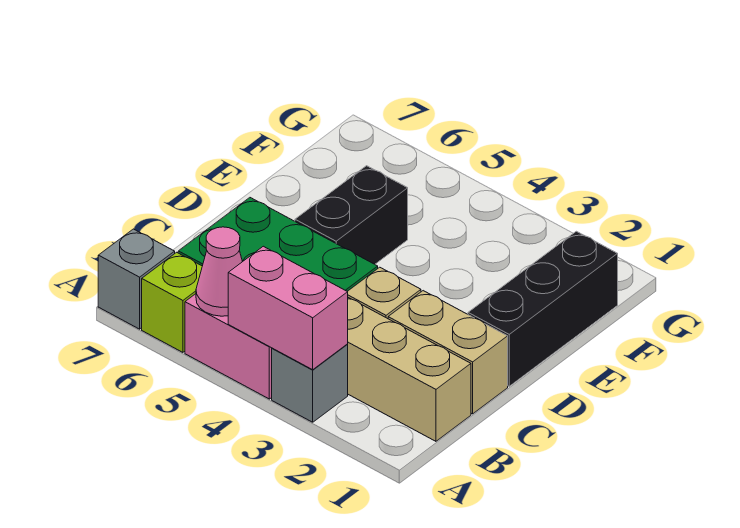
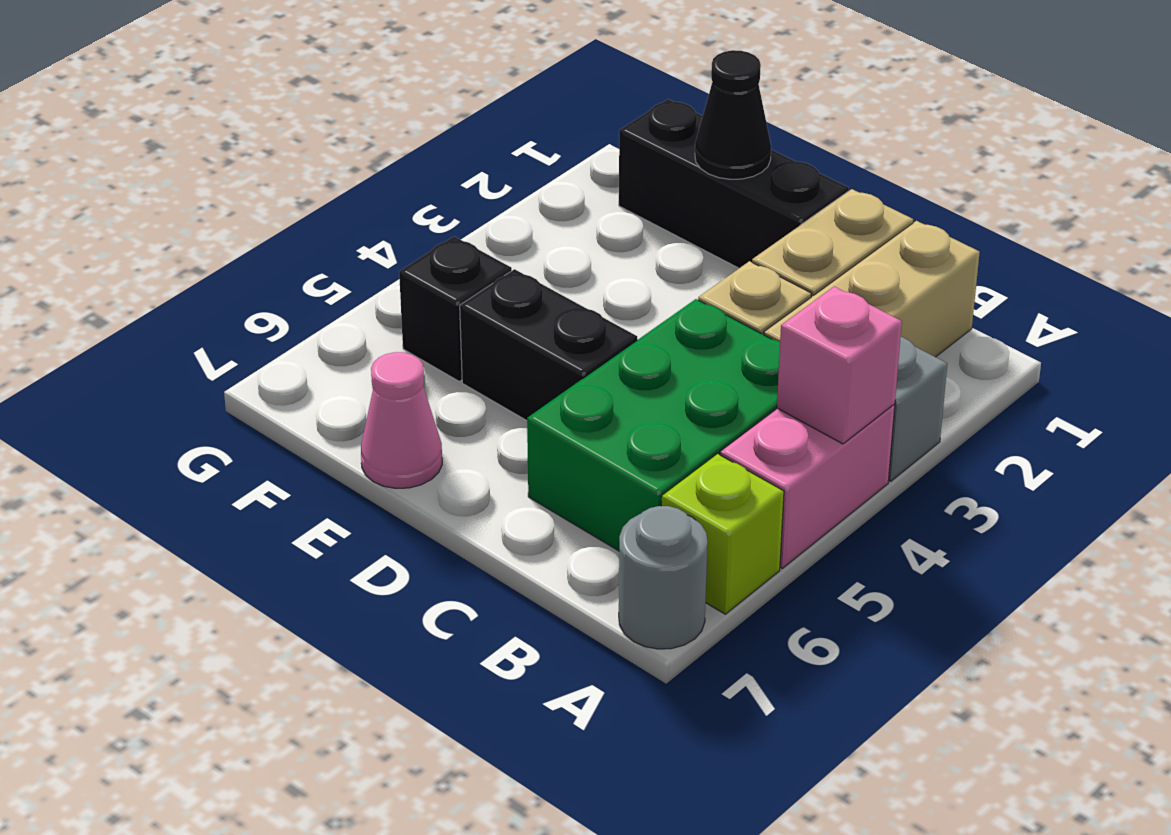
pink 1x2 brick [228,246,348,370] -> pink 1x1 brick [777,286,902,444]
pink 1x1 cone [196,227,242,316] -> pink 1x1 cone moved to [361,352,442,488]
grey 1x1 brick [98,229,175,329] -> grey 1x1 round brick [619,506,708,649]
none -> black 1x1 cone [695,50,771,179]
none -> black 1x1 brick [399,236,512,381]

